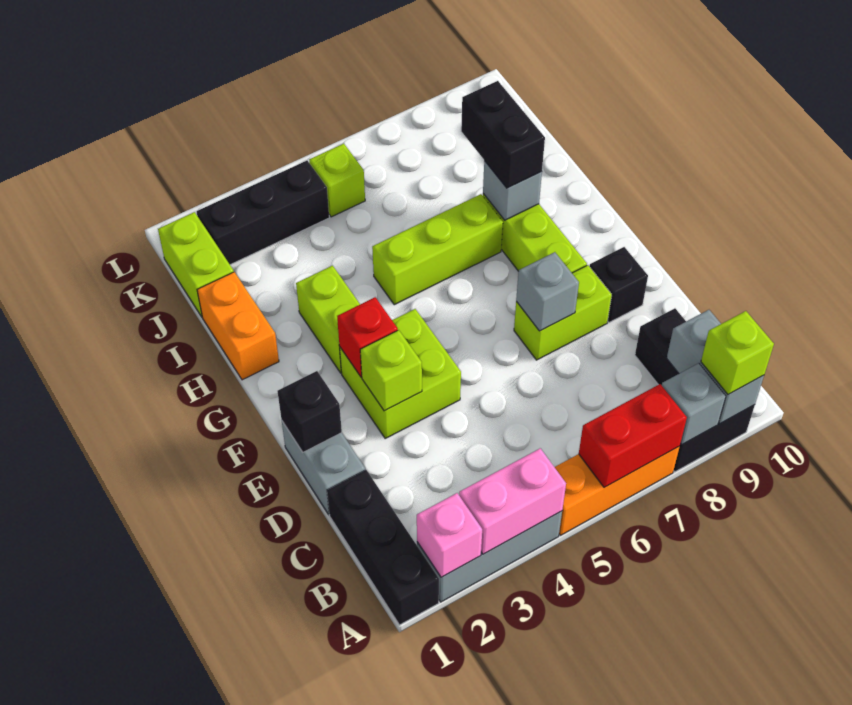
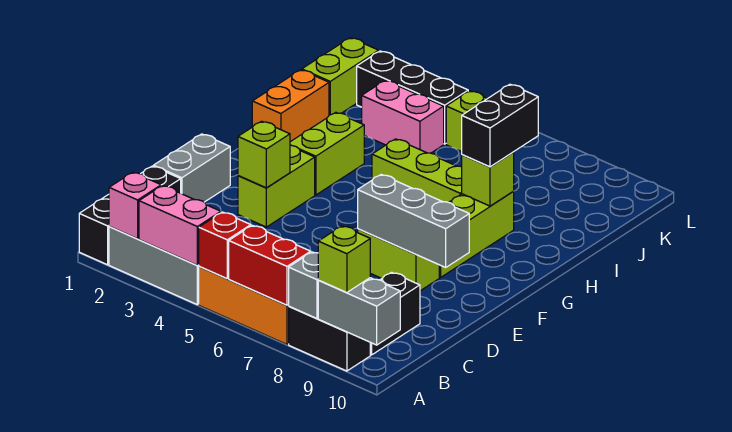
grey 1x2 brick [667,310,764,424] -> grey 1x2 brick turned to [318,278,400,345]
black 1x1 brick [277,371,342,452] -> none
lime 2x2 brick [340,309,461,438] -> lime 1x2 brick [238,145,315,227]
grey 1x1 brick [516,252,579,331] -> grey 1x3 brick [358,175,469,267]
black 1x1 brick [590,247,648,322] -> none
red 1x1 brick [337,297,398,377] -> red 1x1 brick moved to [199,212,251,278]
grey 1x1 brick [483,161,542,220] -> lime 1x1 brick [462,152,514,206]
none -> pink 1x2 brick [362,80,444,153]

